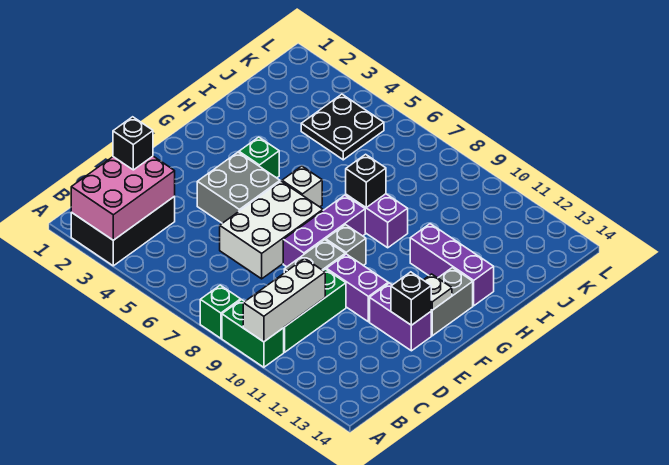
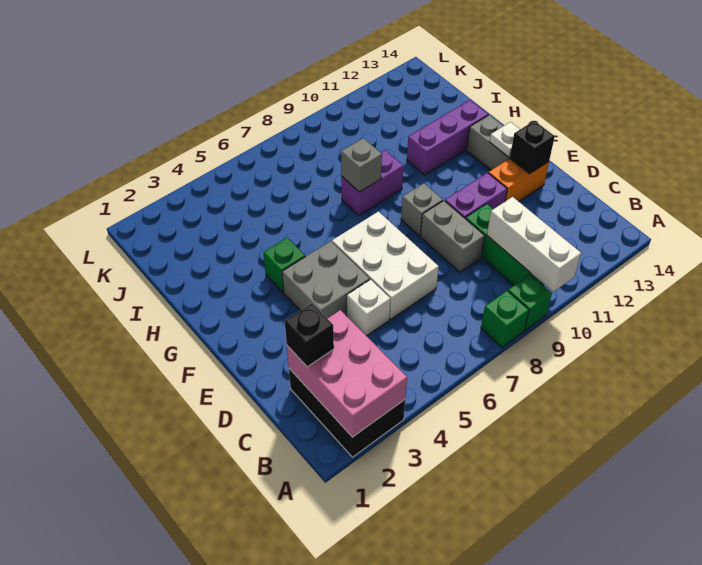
green 1x2 brick [222,300,284,367] -> green 1x1 brick [508,275,552,331]
purple 1x3 brick [283,195,365,267] -> none
purple 1x2 brick [370,283,431,351] -> orange 1x2 brick [489,159,549,201]
white 1x1 brick [282,166,322,207] -> white 1x1 brick moved to [347,279,390,336]
black 1x1 brick [346,154,386,207] -> grey 1x1 brick [341,138,382,192]
black 2x2 plate [301,94,384,160] -> none

